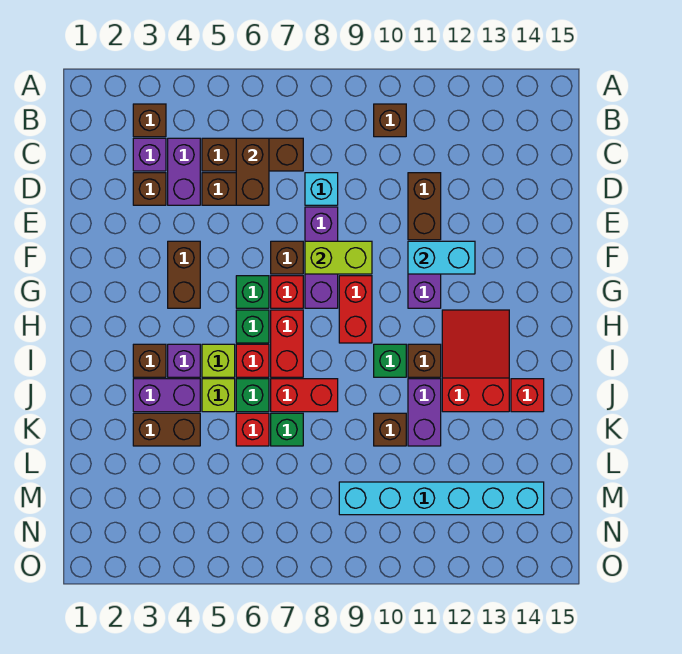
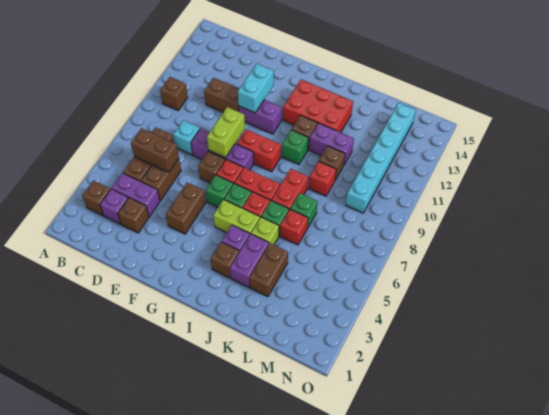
brown 1x2 brick [168,241,200,308] -> brown 1x2 brick turned to [166,183,206,234]
red 2x3 slope [442,310,509,412] -> red 2x3 brick [283,79,353,132]
lime 1x1 brick [202,344,235,377] -> lime 1x2 brick [213,199,260,234]
red 1x1 brick [511,379,544,412] -> red 1x1 brick moved to [309,161,336,196]

